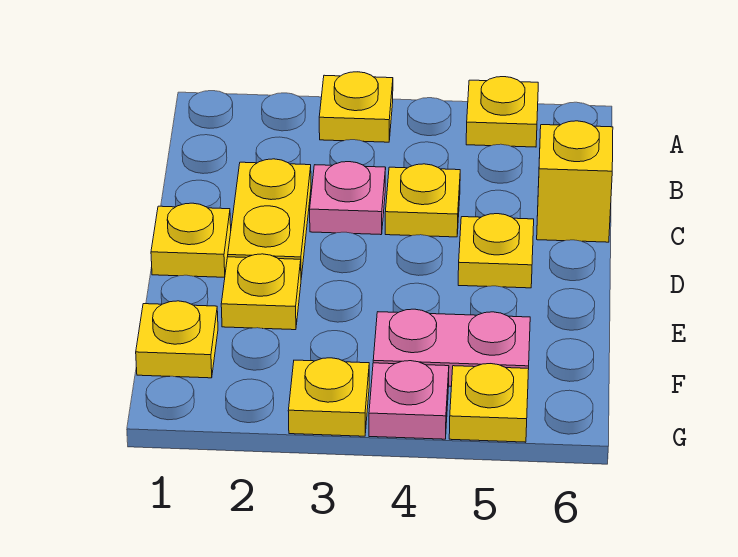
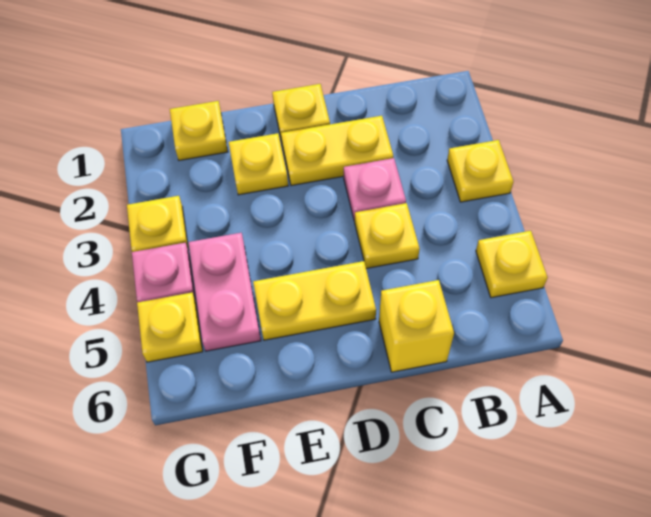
yellow 1x1 plate [458,214,534,288] -> yellow 1x2 plate [253,261,376,340]

